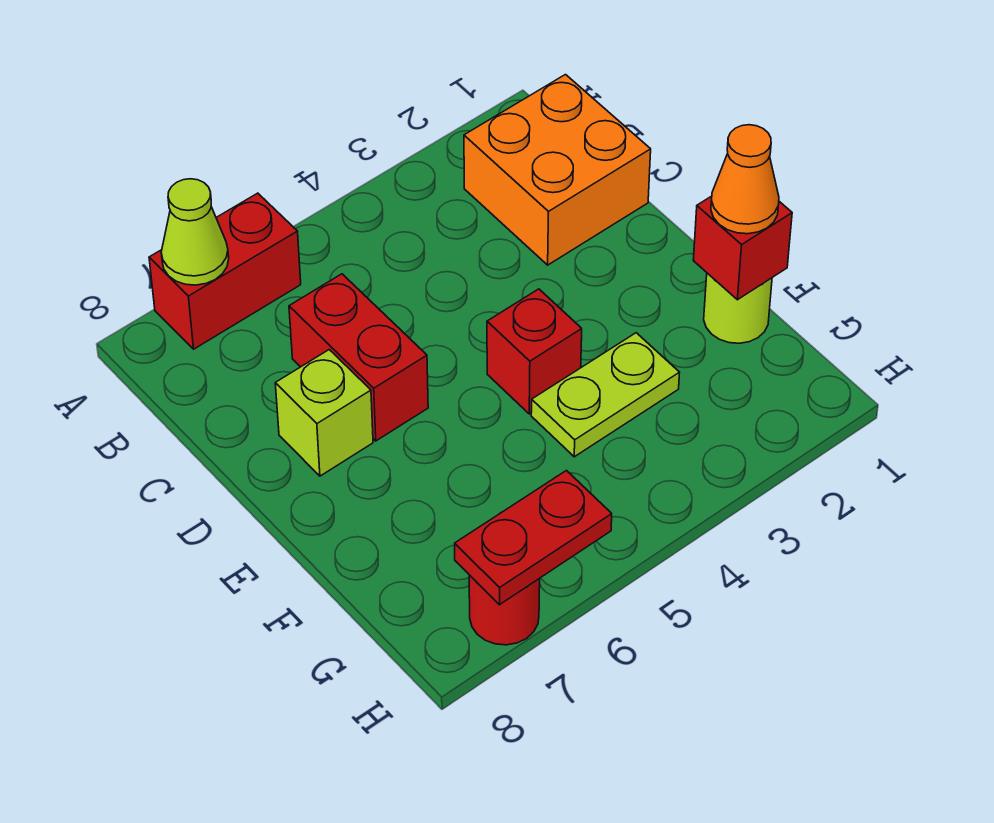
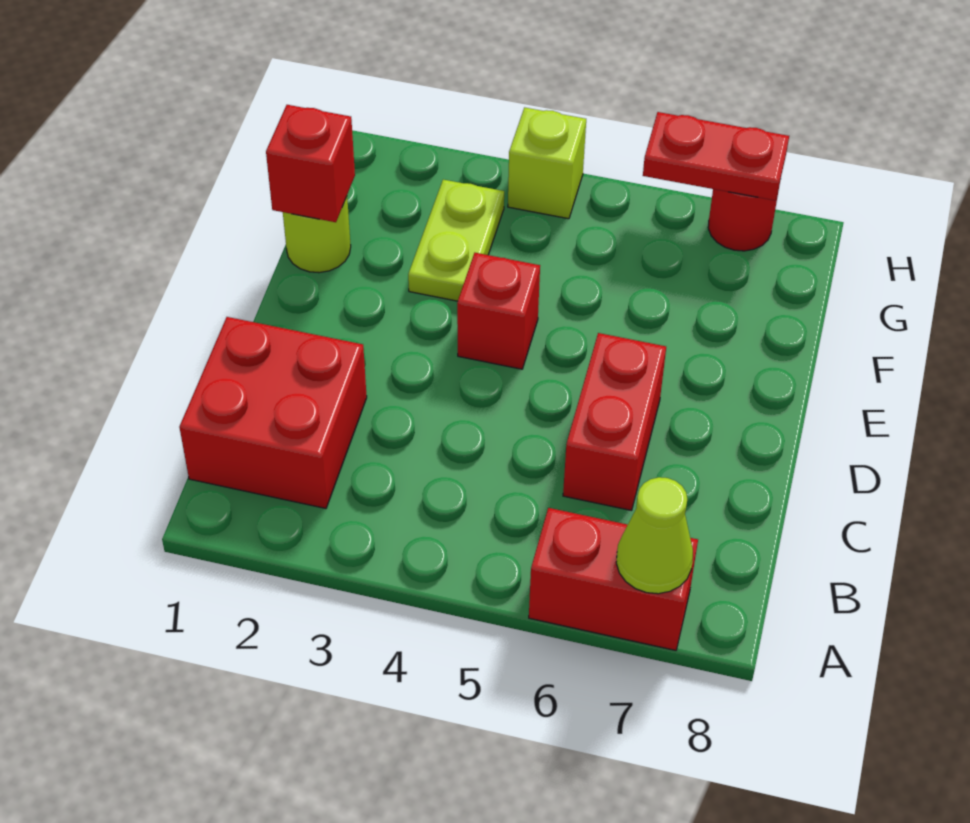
orange 2x2 brick [464,75,651,265] -> red 2x2 brick [179,317,367,508]
lime 1x1 brick [275,350,373,476] -> lime 1x1 brick moved to [508,107,586,219]
orange 1x1 cone [711,125,779,234] -> none
lime 1x2 plate [531,333,680,457] -> lime 1x2 plate turned to [408,180,504,301]

